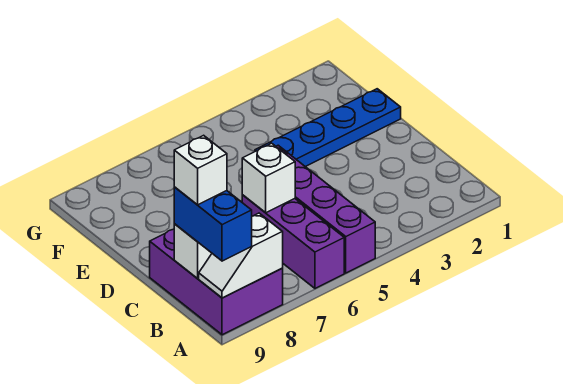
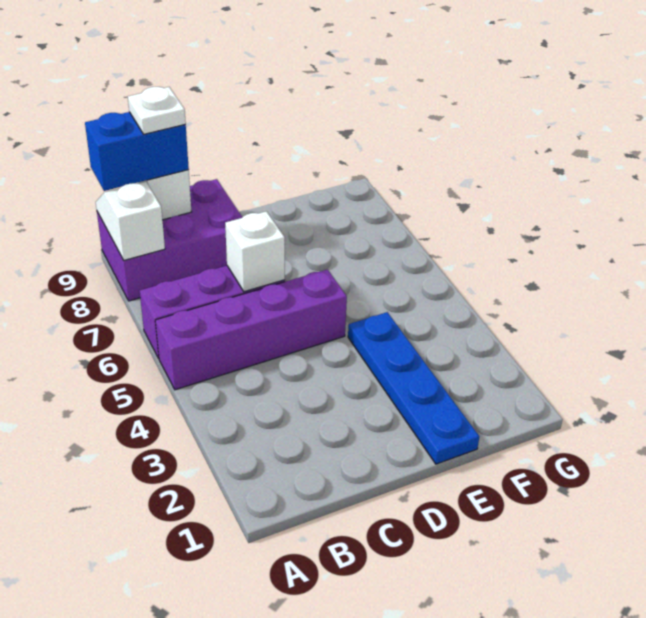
white 1x1 brick [174,135,227,205] -> white 1x1 plate [128,87,186,134]

